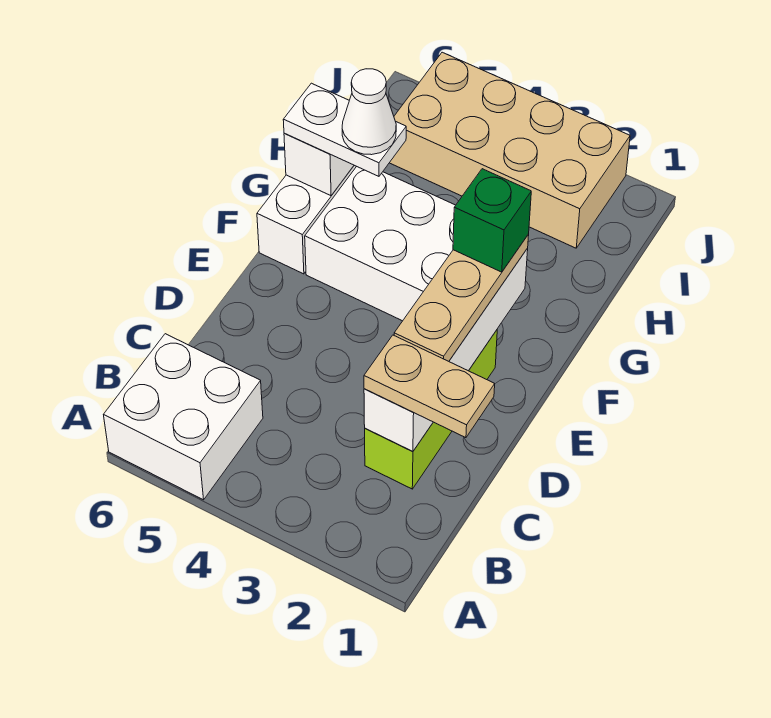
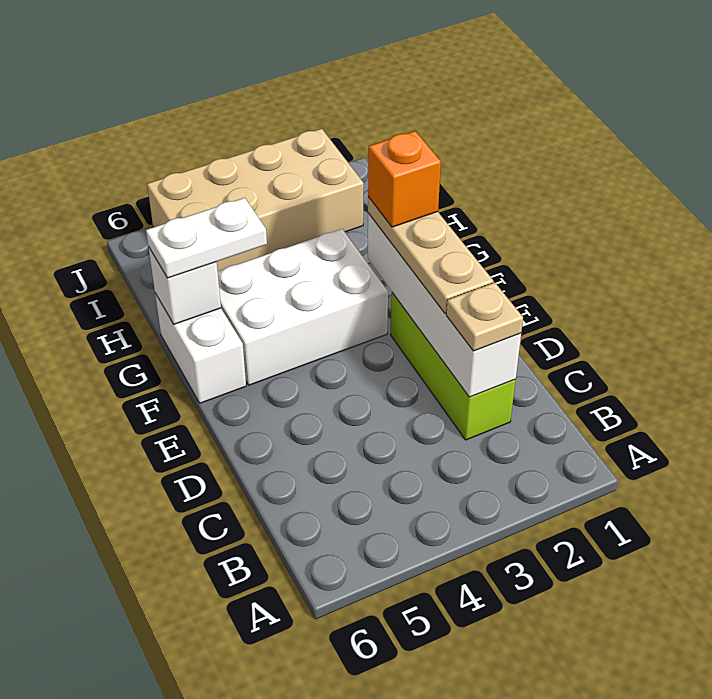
white 2x2 brick [104,334,263,500] -> none
tan 1x2 plate [364,335,495,438] -> tan 1x1 plate [446,282,523,351]
green 1x1 brick [453,169,531,272] -> orange 1x1 brick [368,131,441,227]
white 1x1 cone [342,69,396,155] -> none

